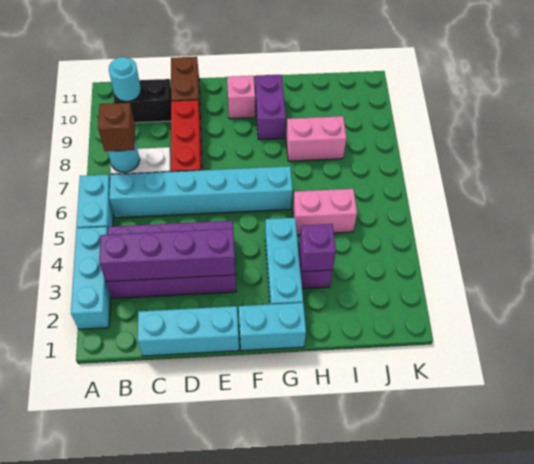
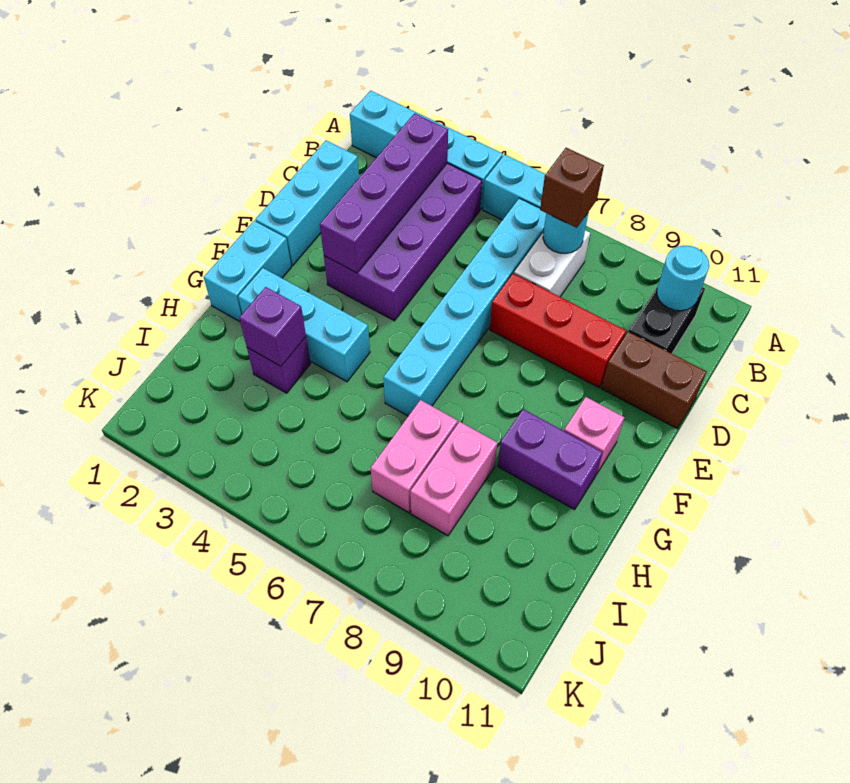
cyan 1x3 brick [71,227,111,329] -> cyan 1x4 brick [350,91,503,209]
pink 1x2 brick [293,189,357,235] -> pink 1x2 brick moved to [371,400,458,513]

